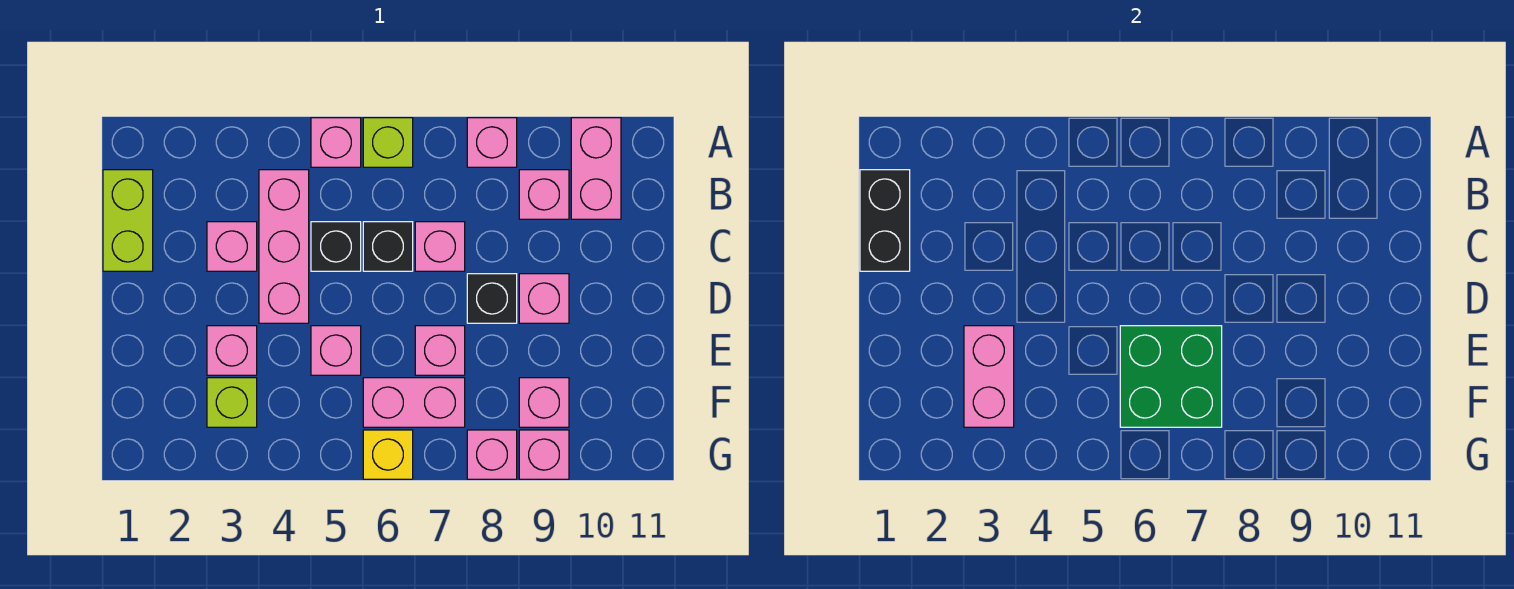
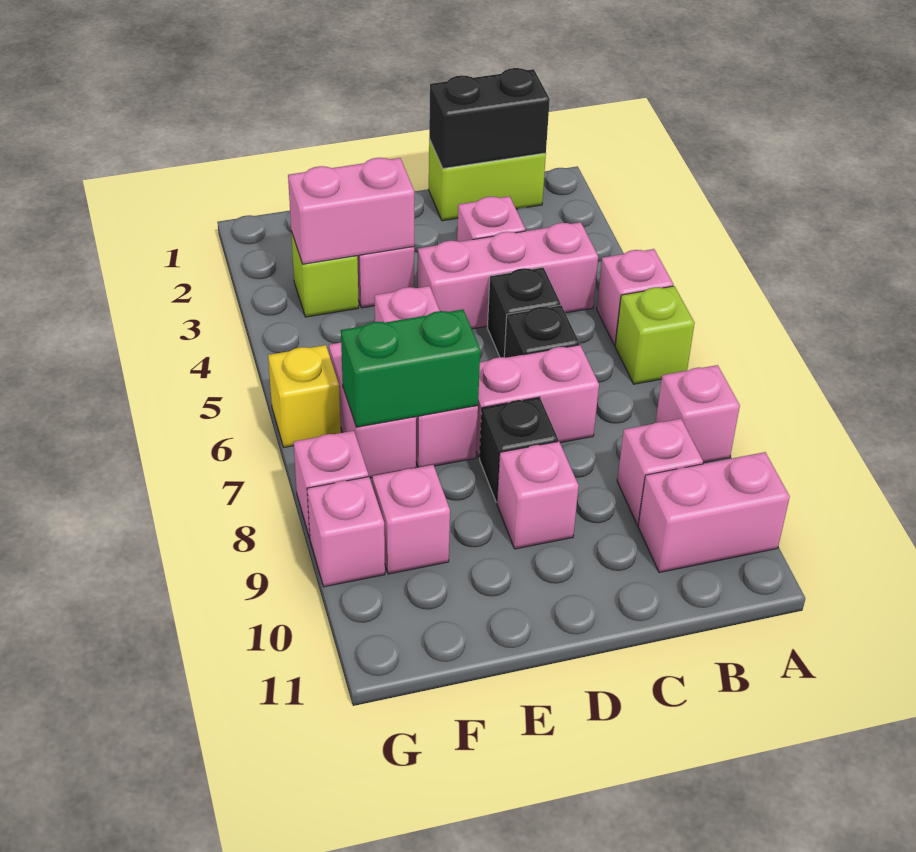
pink 1x1 brick [415,222,465,271] -> pink 1x2 brick [476,345,599,458]
green 2x2 brick [1120,326,1222,427] -> green 1x2 brick [341,309,480,427]

